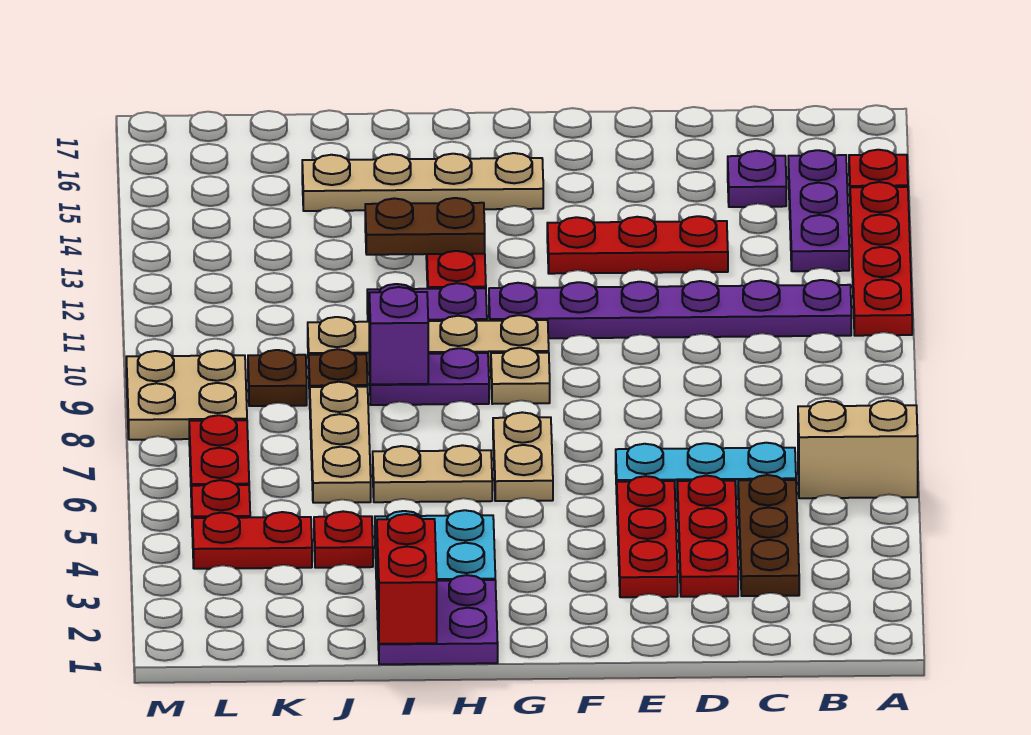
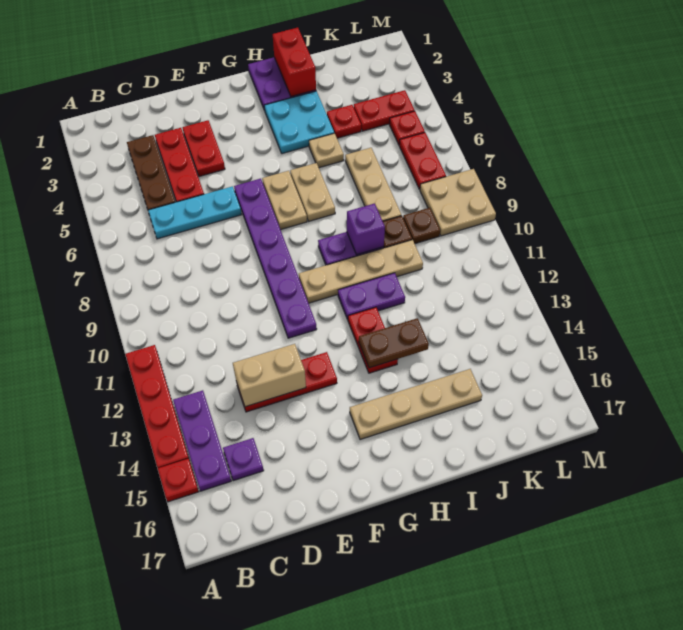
tan 1x2 brick [798,400,918,498] -> tan 1x2 brick moved to [233,344,306,407]
purple 1x6 plate [489,280,851,338] -> purple 1x6 plate turned to [234,179,317,338]
red 1x3 plate [617,476,678,597] -> red 1x2 plate [183,120,225,177]
tan 1x1 plate [491,348,550,404] -> tan 1x1 plate moved to [309,133,344,168]
tan 1x2 plate [373,445,492,502] -> tan 1x2 plate turned to [290,163,335,221]

